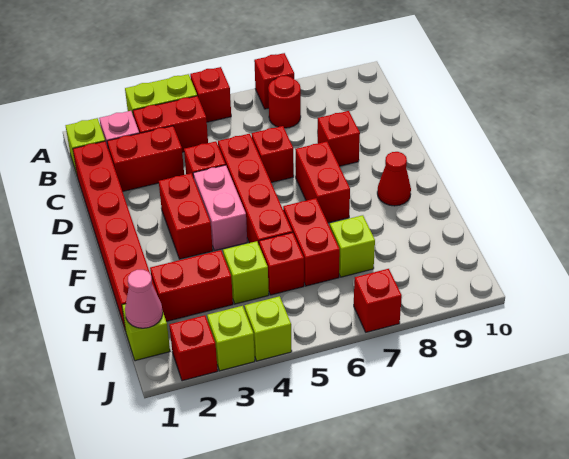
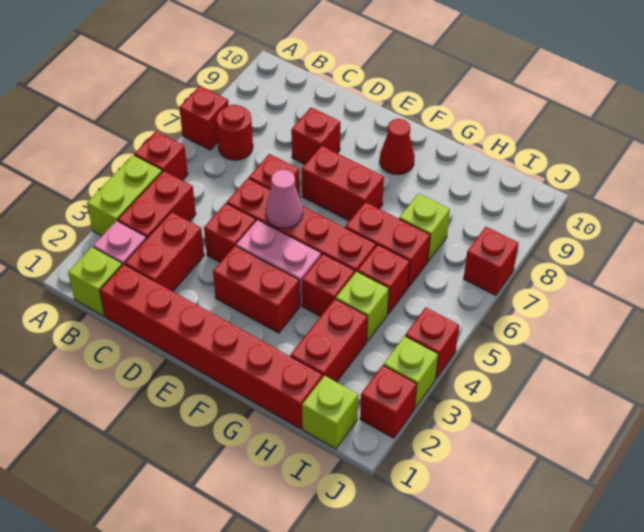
none -> red 1x1 brick [302,254,355,317]
pink 1x1 cone [125,270,163,328] -> pink 1x1 cone moved to [265,170,303,228]
lime 1x1 brick [245,296,292,361] -> red 1x1 brick [405,307,459,379]

